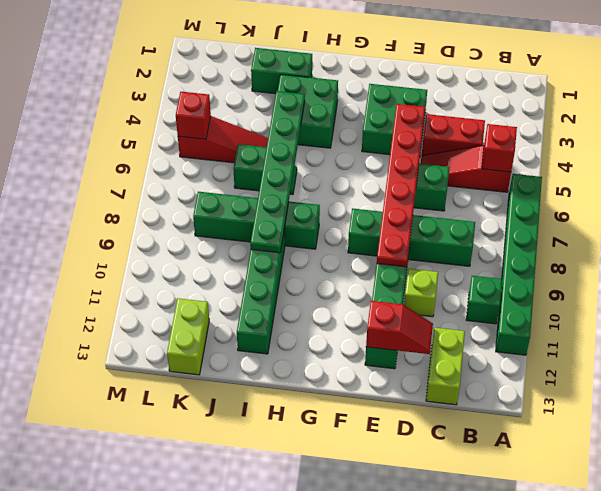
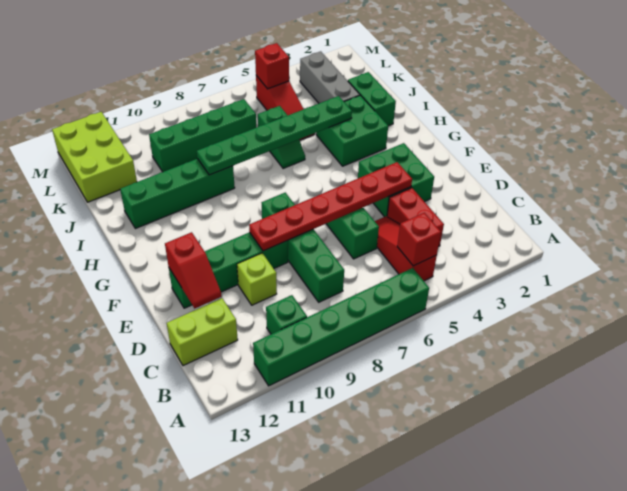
green 1x4 brick [193,192,320,249] -> green 1x4 brick turned to [149,99,256,172]
none -> grey 1x3 brick [300,51,360,103]
lime 1x2 brick [167,298,209,375] -> lime 2x3 brick [52,112,137,202]

